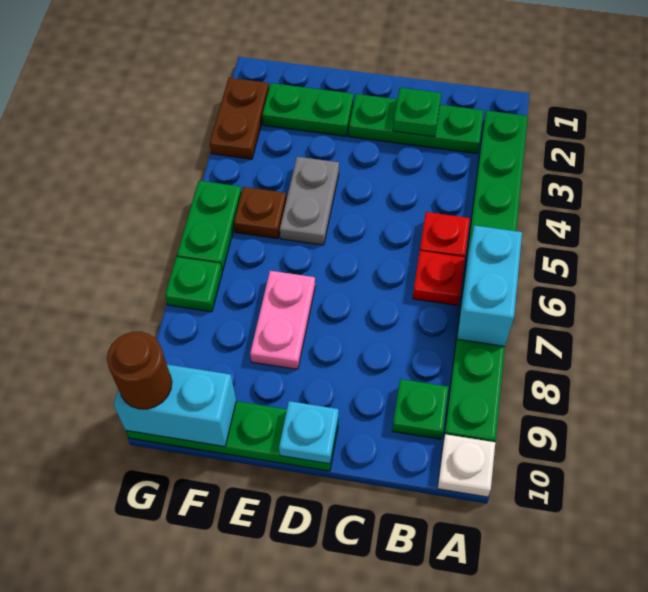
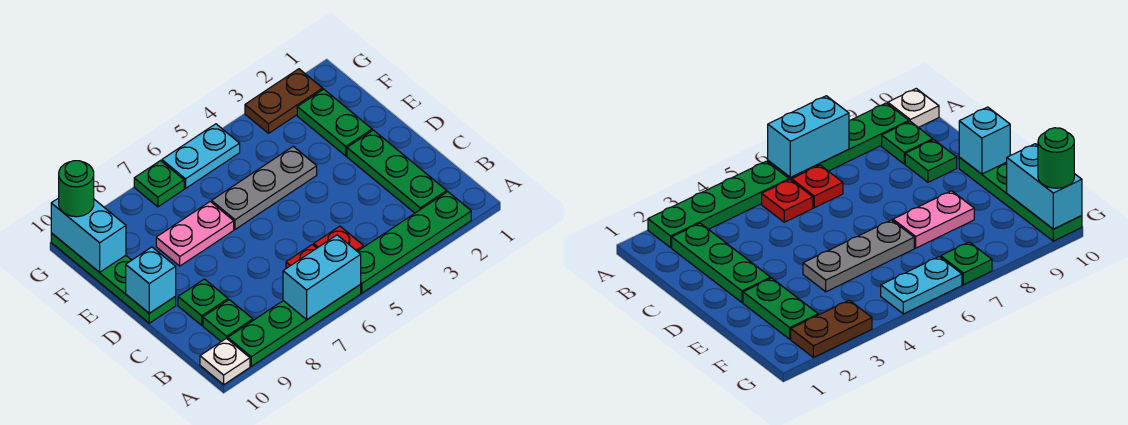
green 1x1 plate [393,88,441,137] -> green 1x1 plate moved to [178,279,228,325]
cyan 1x1 plate [279,401,338,464] -> cyan 1x1 brick [126,247,176,313]
grey 1x2 plate [280,157,339,245] -> grey 1x3 plate [212,147,317,229]
brown 1x1 plate [234,187,287,239] -> none
green 1x2 plate [177,181,242,271] -> cyan 1x2 plate [162,124,240,188]
brown 1x1 round brick [107,332,172,409] -> green 1x1 round brick [59,161,94,217]

